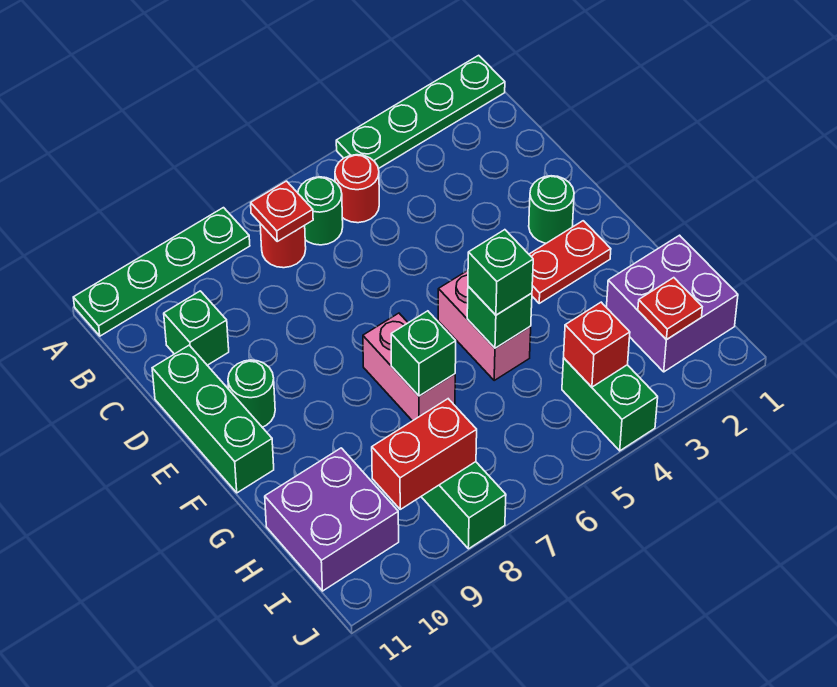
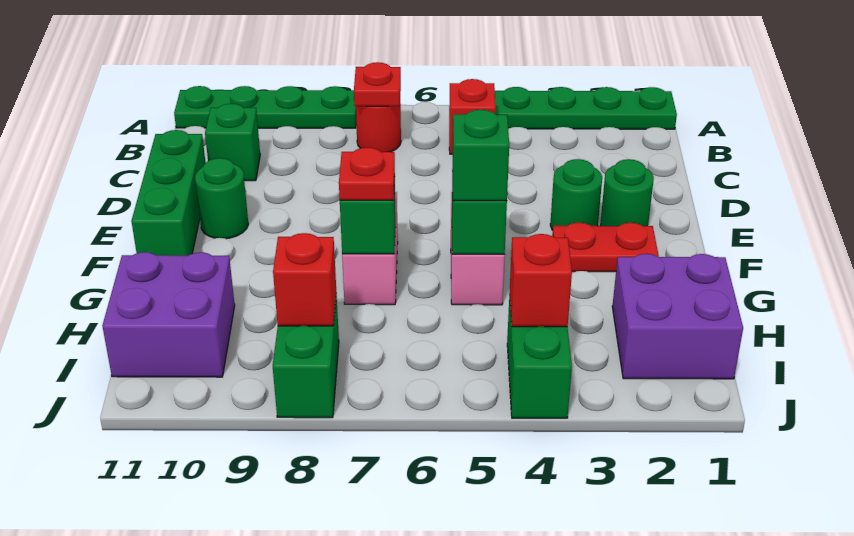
red 1x1 round brick [335,155,379,223] -> red 1x1 brick [449,79,496,154]
green 1x1 round brick [298,177,343,245] -> green 1x1 round brick moved to [550,159,602,230]
red 1x1 plate [638,278,702,340] -> red 1x1 plate moved to [339,148,395,200]
red 1x2 brick [372,399,477,509] -> red 1x1 brick [273,233,336,326]

